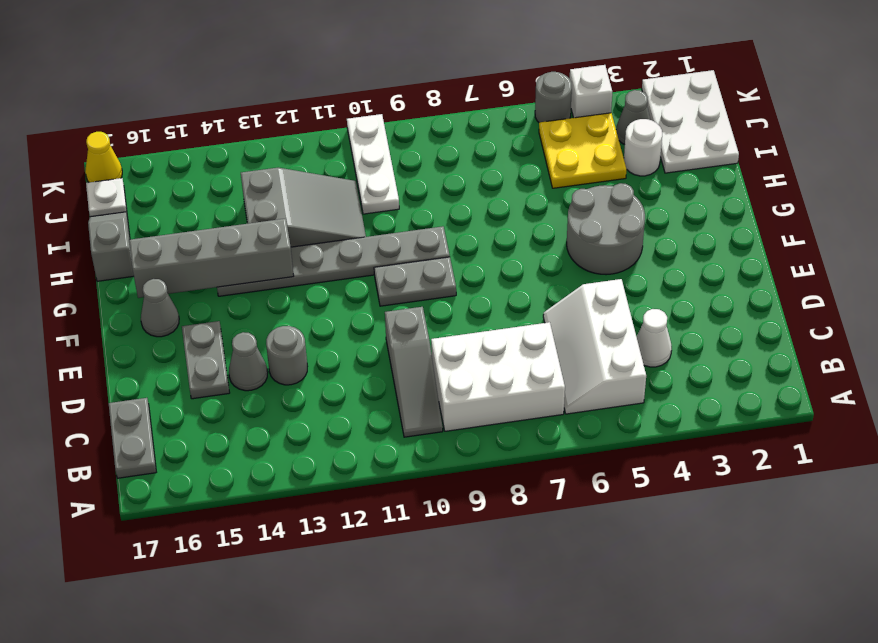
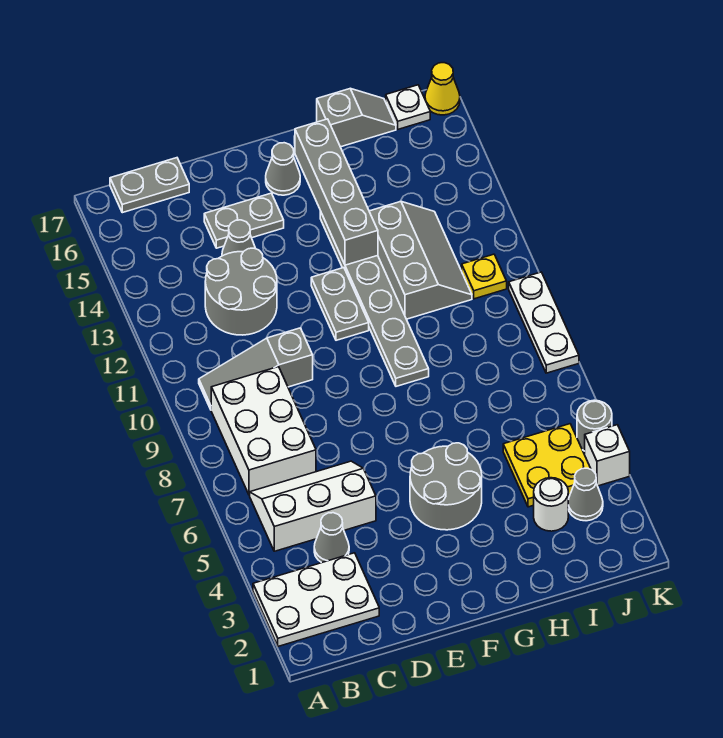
white 1x1 cone [637,309,672,367] -> grey 1x1 cone [314,513,349,563]
grey 1x1 round brick [266,326,307,385] -> grey 2x2 round brick [205,248,277,335]
grey 1x2 plate [374,257,456,306] -> grey 1x2 plate moved to [311,268,369,340]
grey 2x3 slope [241,168,366,247] -> grey 2x3 slope turned to [369,202,472,319]
white 2x3 plate [642,70,739,173] -> white 2x3 plate moved to [253,553,379,646]
white 1x3 plate [347,114,399,214] -> white 1x3 plate turned to [509,272,579,373]
none -> yellow 1x1 plate [462,254,507,299]

